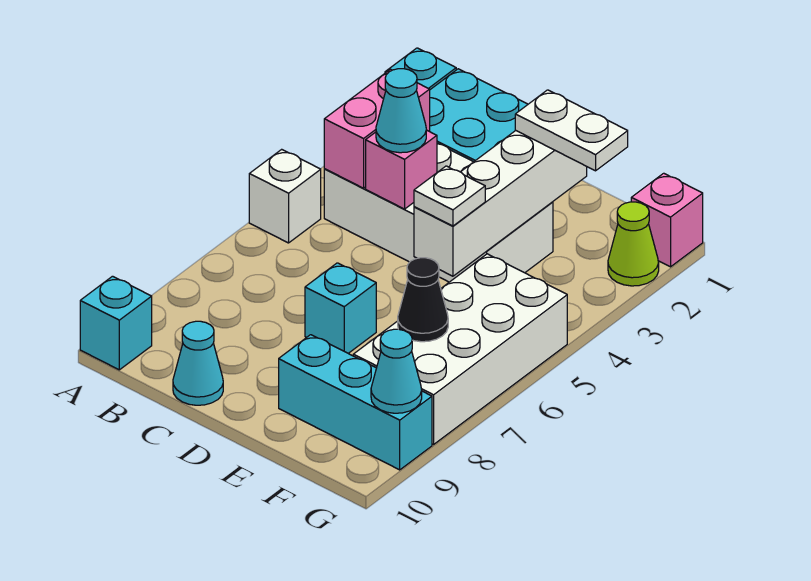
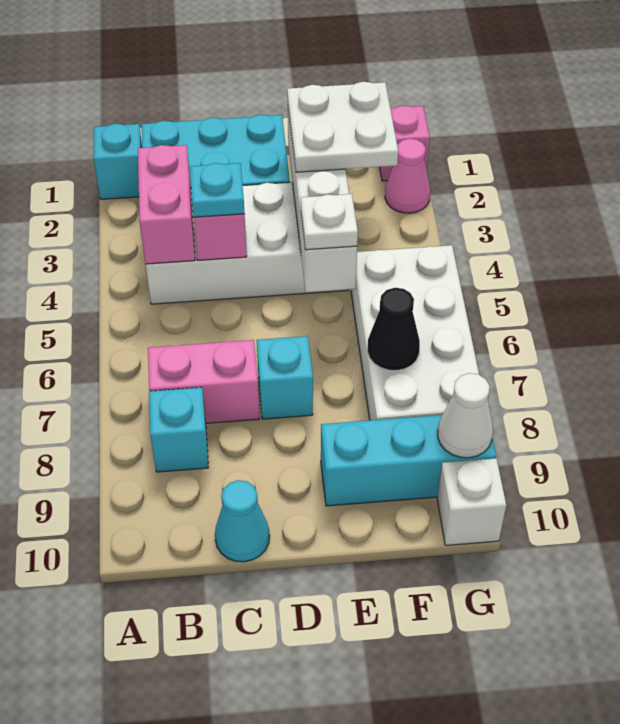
white 1x1 brick [249,149,321,243] -> white 1x1 brick moved to [437,458,506,545]
cyan 1x1 brick [80,276,152,370] -> cyan 1x1 brick moved to [149,387,208,472]
none -> pink 1x2 brick [148,340,259,423]
cyan 1x1 cone [376,69,426,153] -> cyan 1x1 plate [190,163,245,217]
white 1x2 plate [515,90,628,171] -> white 2x2 plate [287,82,398,172]
lime 1x1 cone [608,202,659,286] -> pink 1x1 cone [385,138,430,213]
cyan 1x1 cone [371,329,422,413] -> white 1x1 cone [438,373,493,458]

